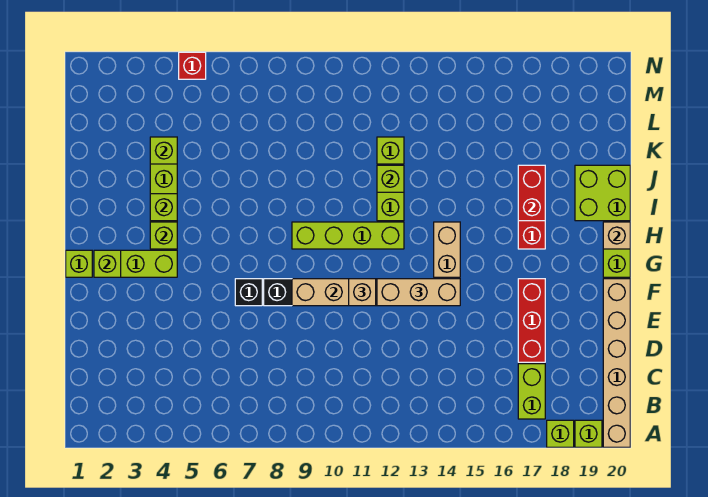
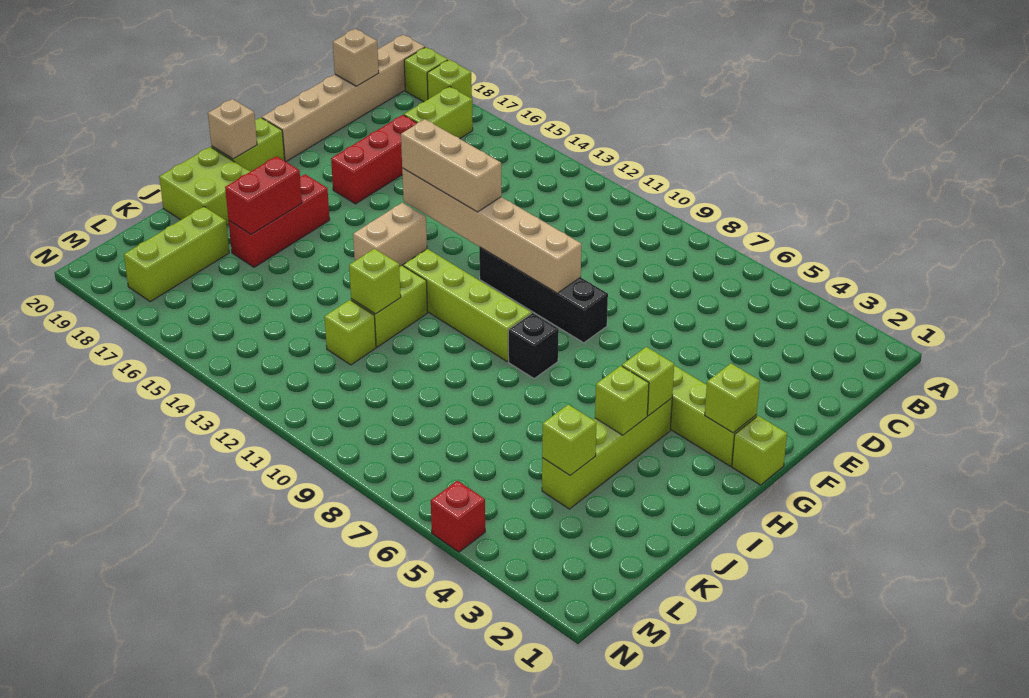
black 1x1 brick [235,279,262,306] -> black 1x1 brick moved to [508,313,559,378]
tan 1x1 brick [349,279,376,306] -> tan 1x1 brick moved to [333,29,379,86]
none -> lime 1x3 brick [124,206,229,302]

